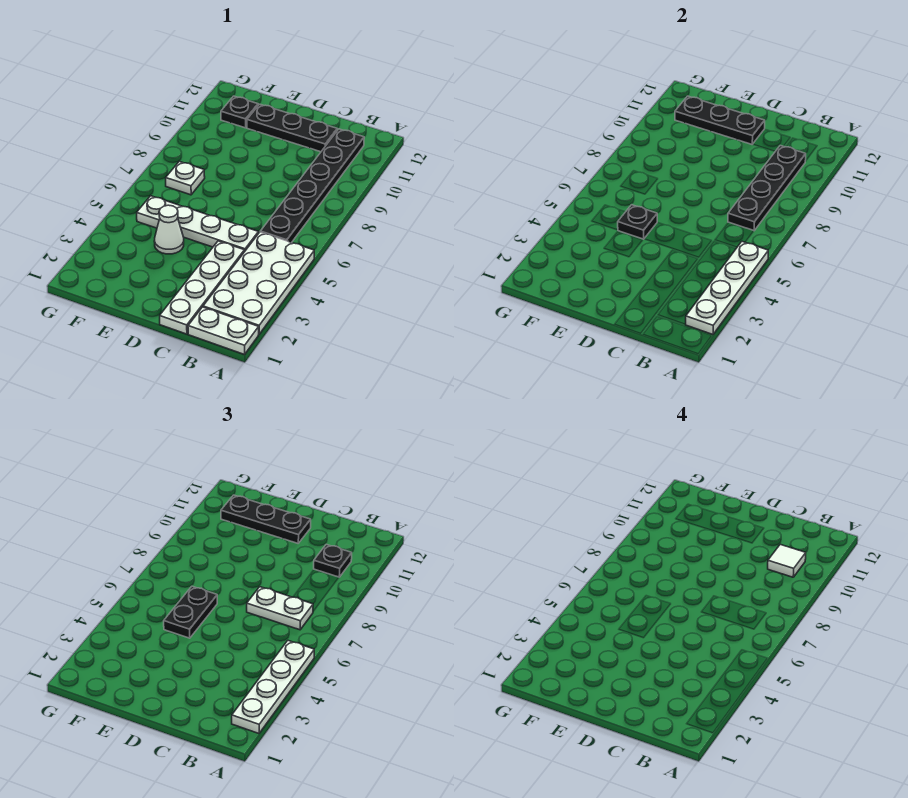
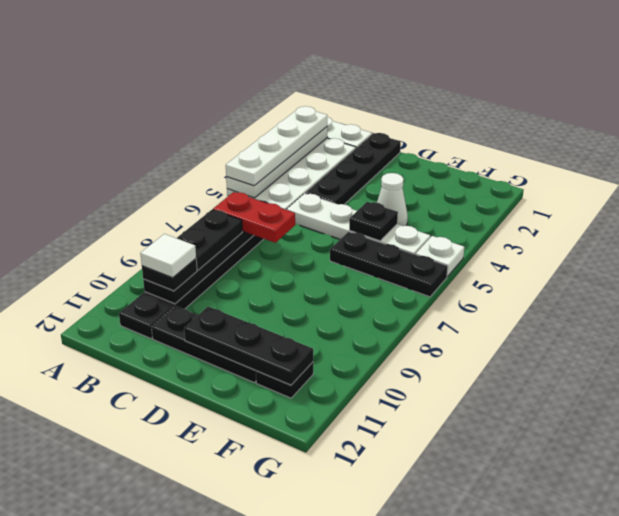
white 1x2 plate [247,587,313,630] -> red 1x2 plate [213,192,295,243]
white 1x4 plate [160,241,244,334] -> black 1x4 plate [305,133,401,204]
black 1x3 plate [221,495,311,543] -> black 1x3 plate moved to [330,232,448,297]
black 1x2 plate [164,586,217,638] -> black 1x2 plate moved to [177,210,242,270]
white 1x1 plate [166,161,205,195] -> white 1x1 plate moved to [416,236,464,277]

